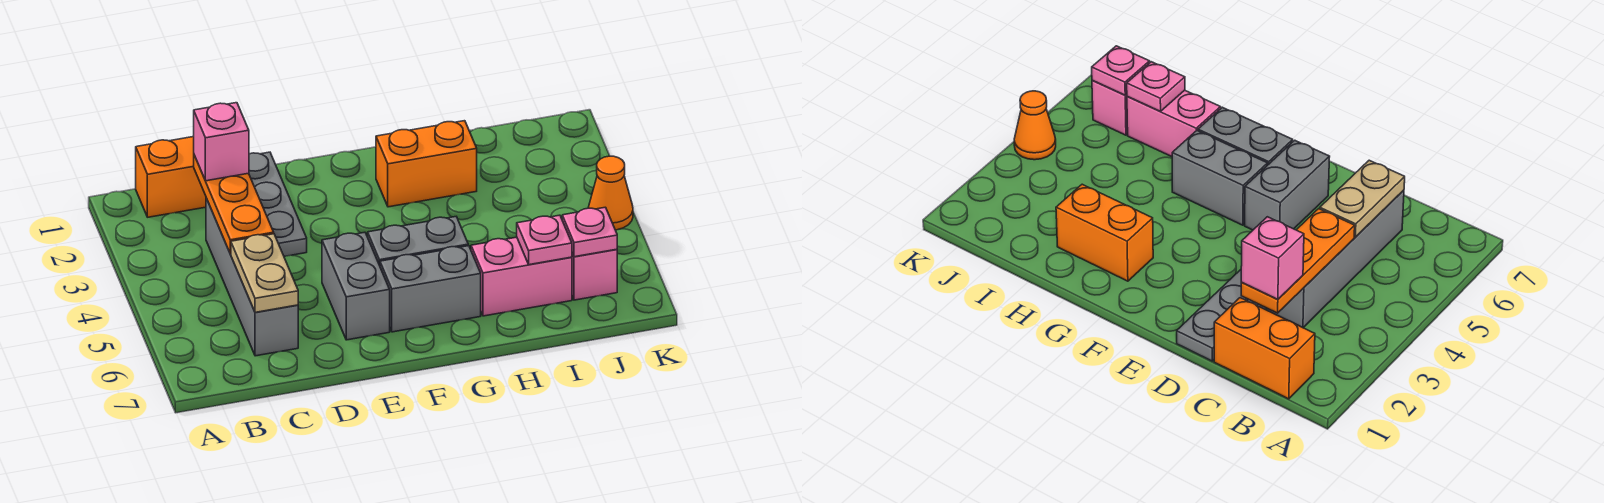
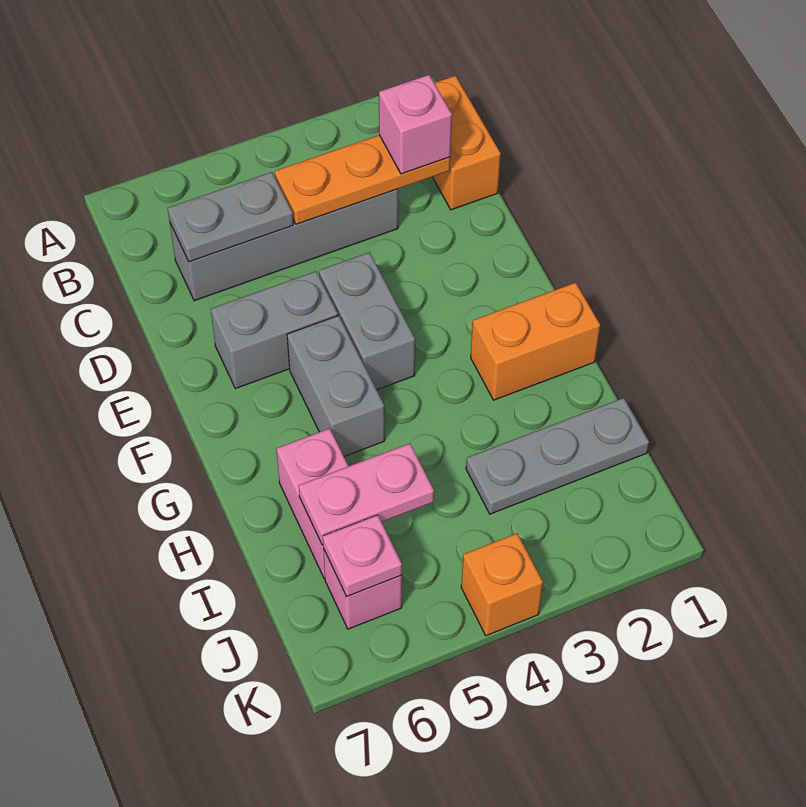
tan 1x2 plate [231,234,298,312] -> grey 1x2 plate [168,172,293,262]
grey 1x3 plate [249,152,307,257] -> grey 1x3 plate moved to [466,398,649,514]
grey 1x2 brick [380,246,481,332] -> grey 1x2 brick moved to [319,252,415,390]
orange 1x2 brick [376,121,477,207] -> orange 1x2 brick turned to [471,283,600,400]
pink 1x1 plate [517,215,572,265] -> pink 1x2 plate [299,443,434,545]
orange 1x1 cone [588,156,633,230] -> orange 1x1 brick [461,533,543,636]

